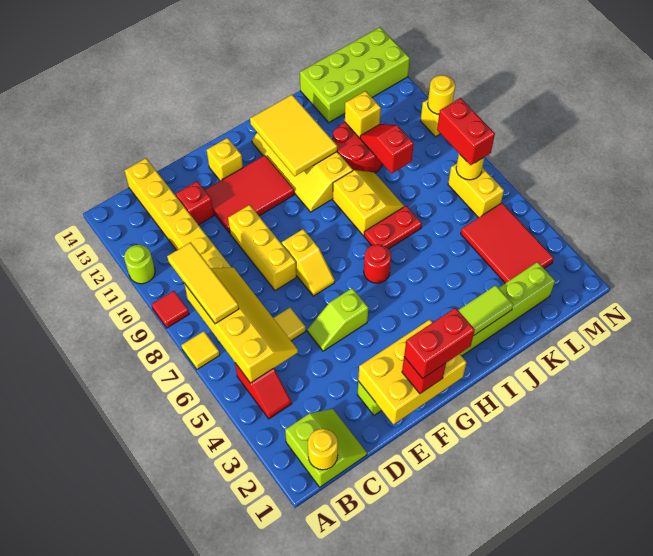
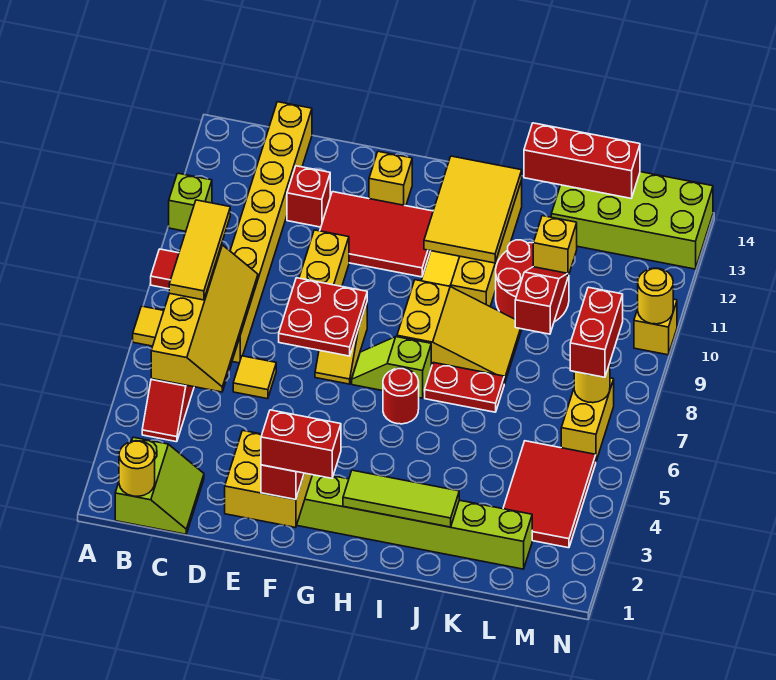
lime 1x1 round brick [124,245,155,284] -> lime 1x1 brick [169,173,212,231]
yellow 2x3 brick [358,320,467,424] -> yellow 2x2 brick [225,430,312,528]
lime 1x2 slope [307,288,368,351] -> lime 1x2 slope moved to [352,337,431,398]
none -> red 2x2 plate [279,278,367,356]
yellow 2x2 slope [333,170,404,236] -> yellow 2x3 slope [397,280,522,384]
none -> red 1x3 brick [524,123,640,198]

